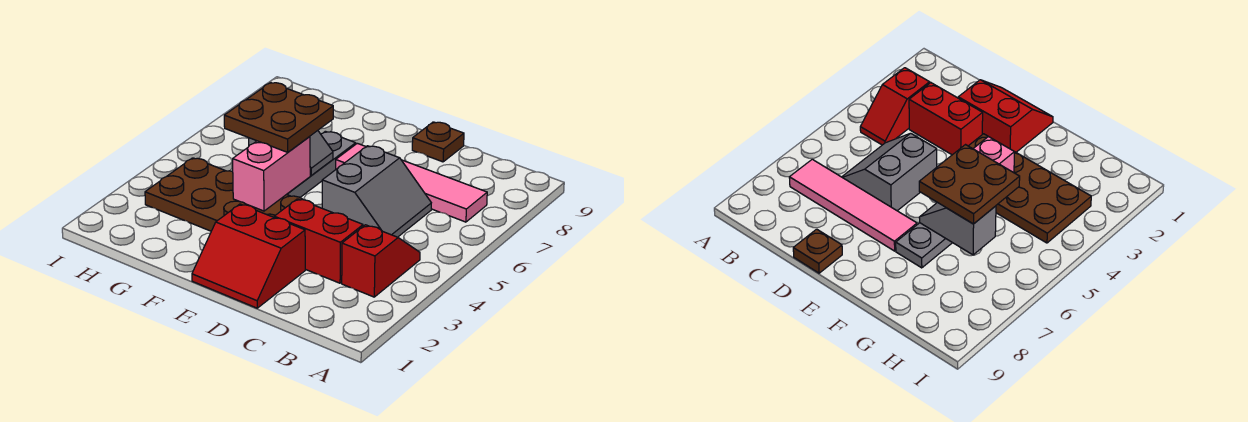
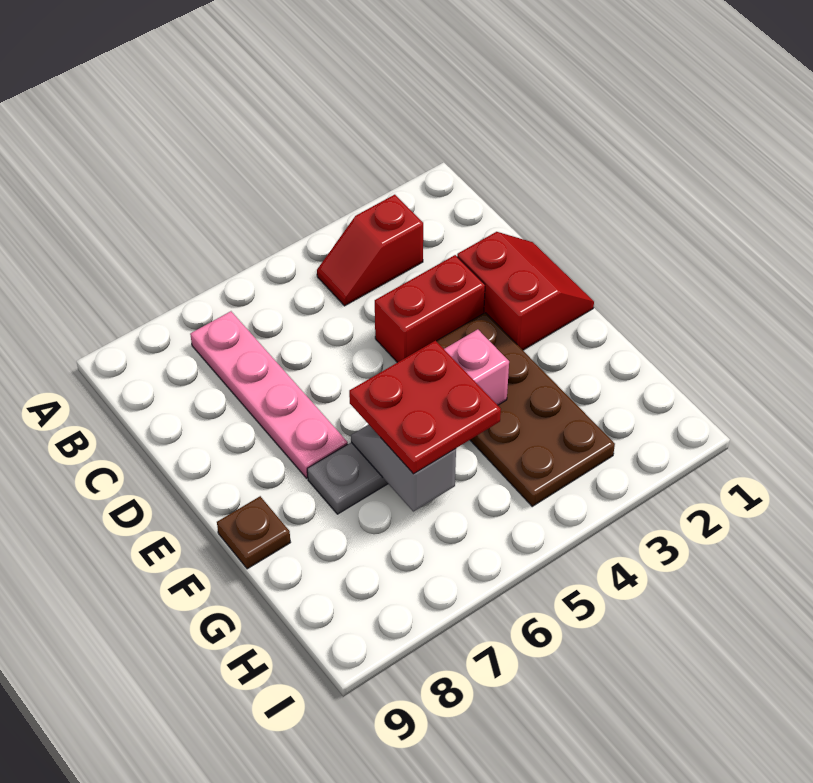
pink 1x4 tile [336,143,487,222] -> pink 1x4 plate [190,311,348,478]
red 1x2 brick [274,199,363,283] -> red 1x2 brick turned to [375,255,485,363]
grey 2x2 slope [322,146,431,237] -> none
brown 1x1 plate [412,122,464,162] -> brown 1x1 plate moved to [217,496,291,569]
brown 2x2 plate [224,83,333,152] -> red 2x2 plate [349,341,501,474]

